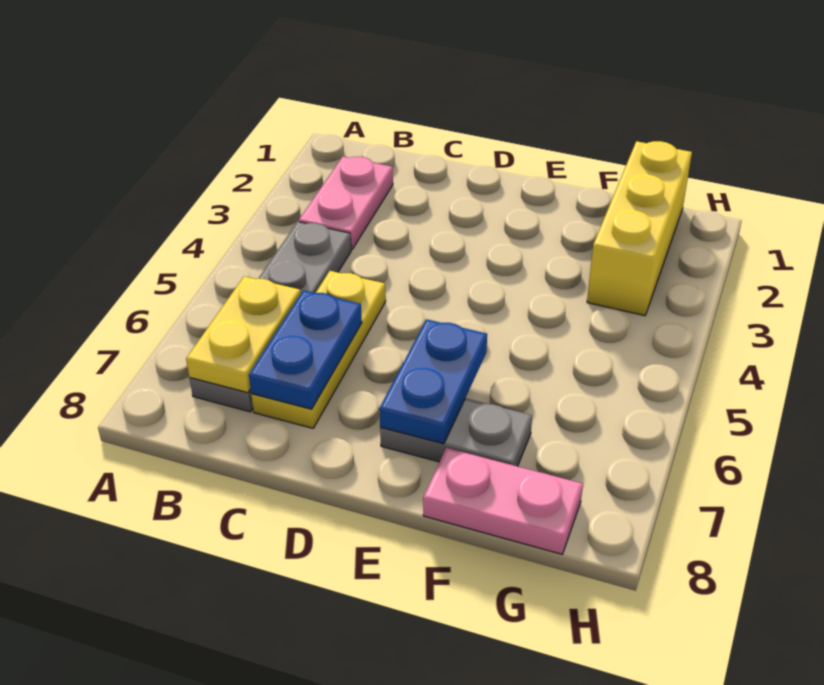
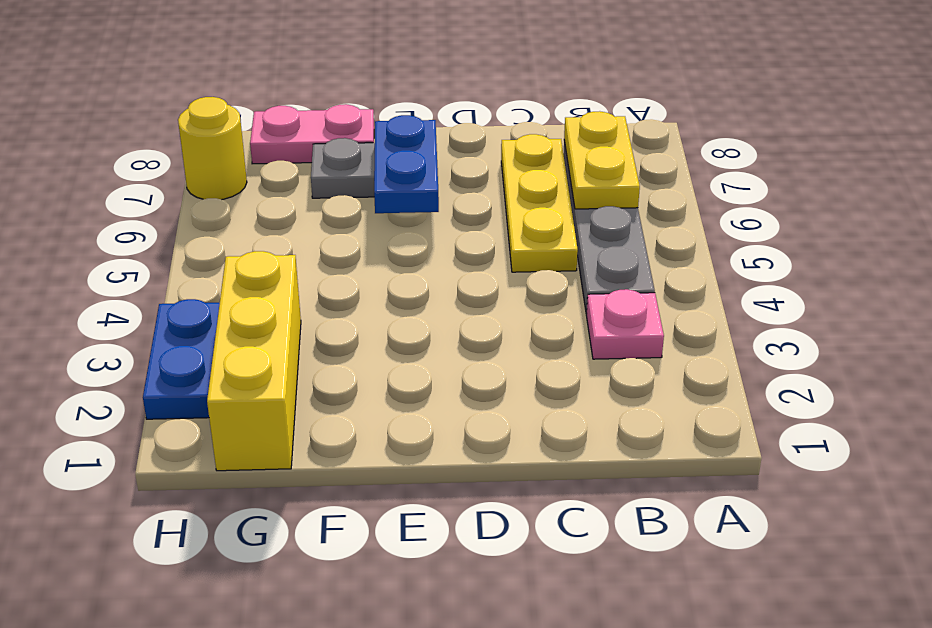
pink 1x2 plate [299,156,393,250] -> pink 1x1 plate [586,289,664,359]
blue 1x2 plate [249,290,362,409] -> blue 1x2 plate moved to [143,299,220,419]
none -> yellow 1x1 round brick [178,97,247,200]

